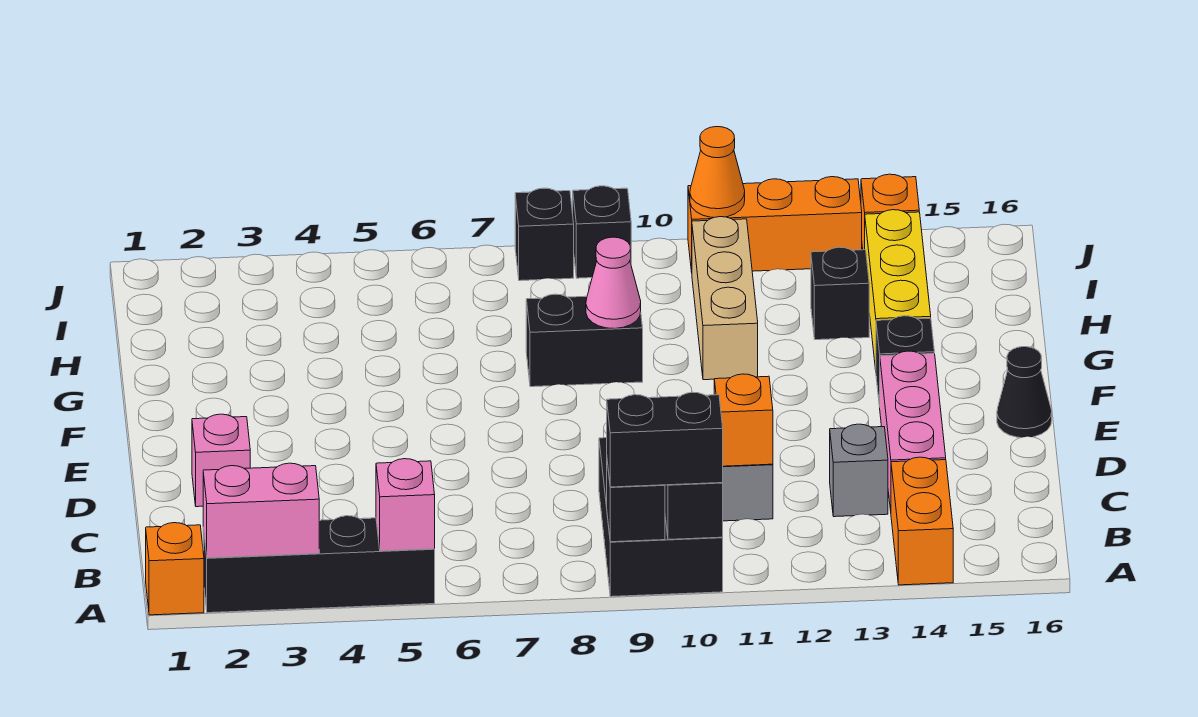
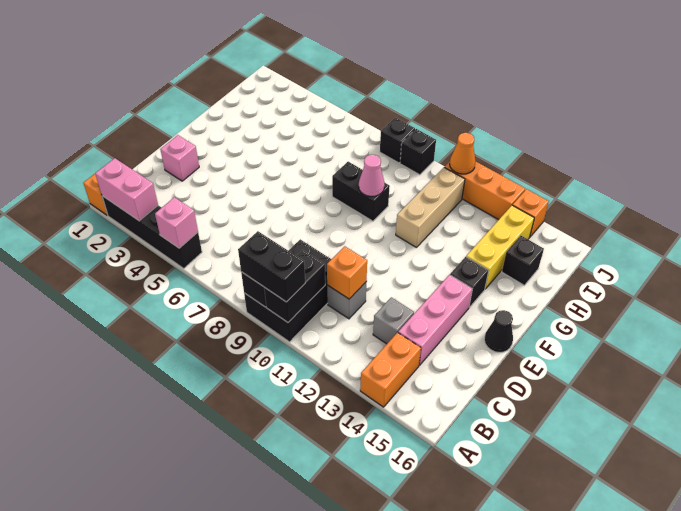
black 1x1 brick [811,247,869,340] -> black 1x1 brick moved to [502,236,544,285]

